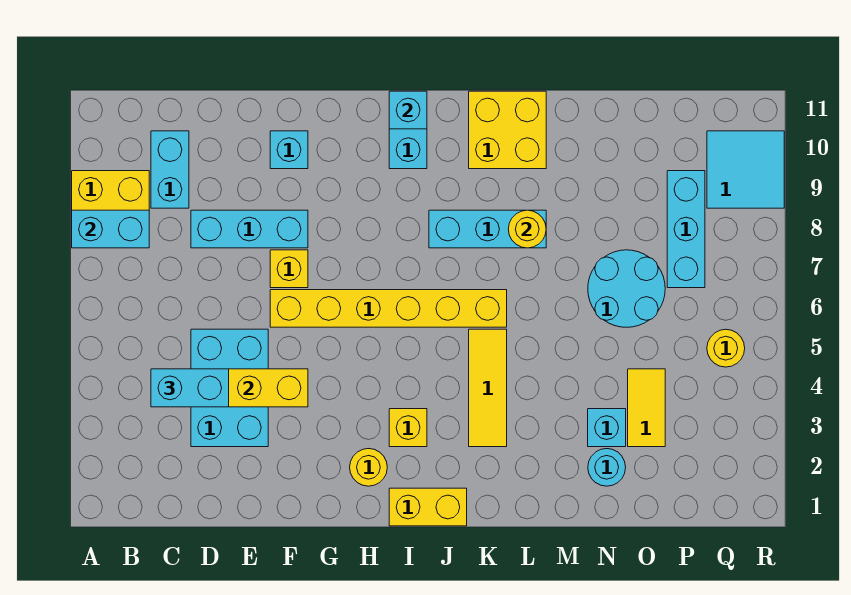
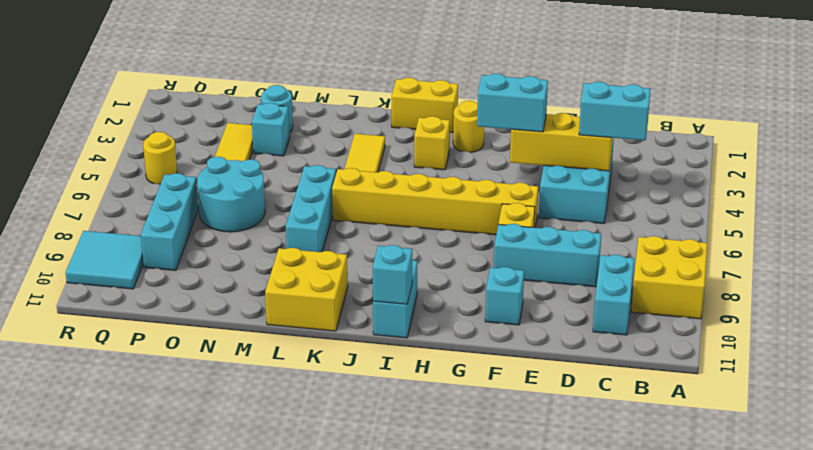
cyan 1x2 brick [72,210,149,248] -> cyan 1x2 brick moved to [477,73,548,132]
cyan 1x3 brick [429,210,546,248] -> cyan 1x3 brick turned to [286,165,336,252]
yellow 1x1 round brick [508,210,546,248] -> none

